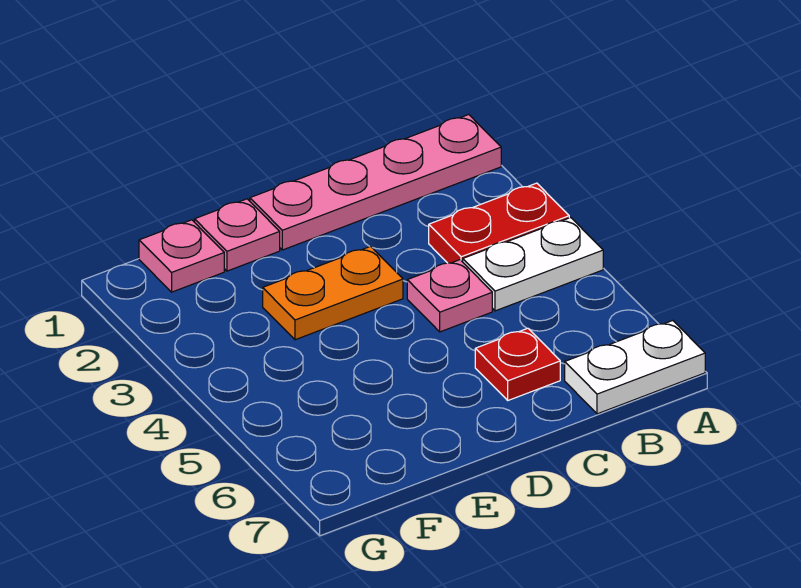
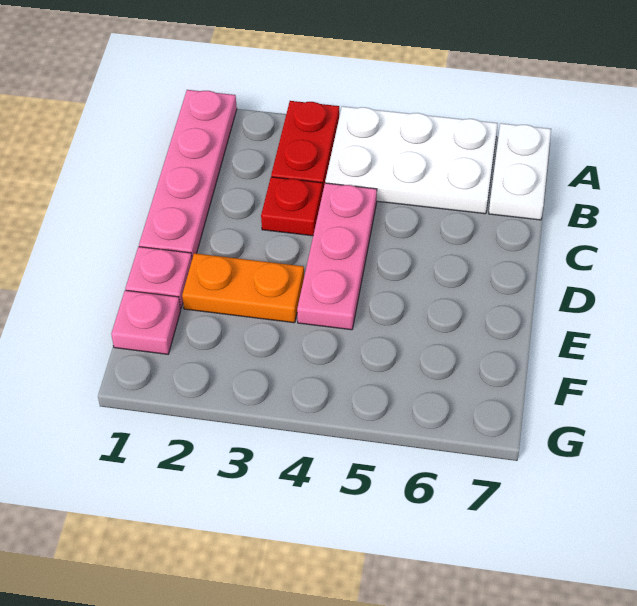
white 1x2 plate [463,218,603,311] -> white 2x3 plate [325,106,498,214]
pink 1x1 plate [407,260,492,332] -> pink 1x3 plate [297,183,377,330]
red 1x1 plate [475,328,560,400] -> red 1x1 plate moved to [261,177,322,236]
orange 1x2 plate [263,246,403,340] -> orange 1x2 plate turned to [182,253,304,323]

